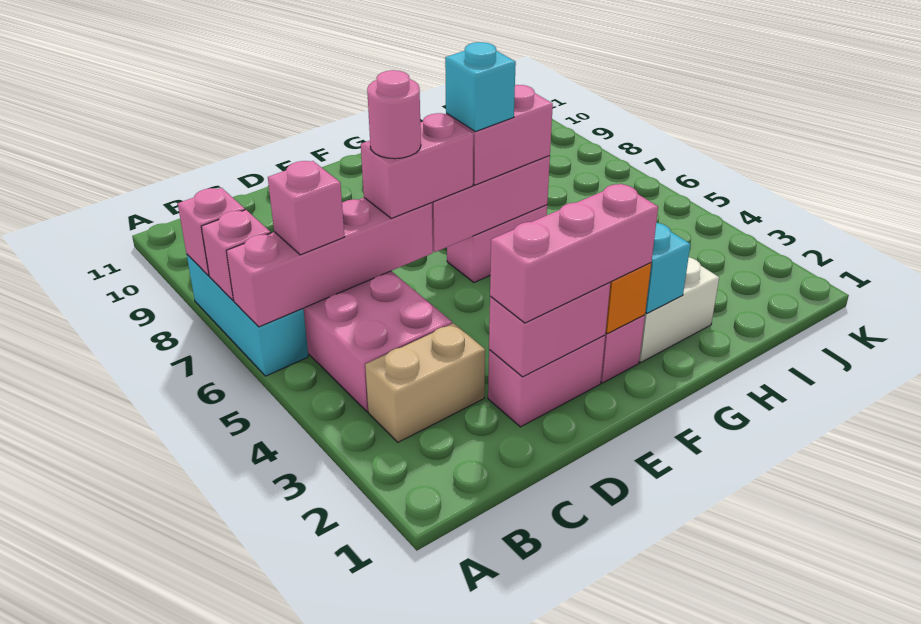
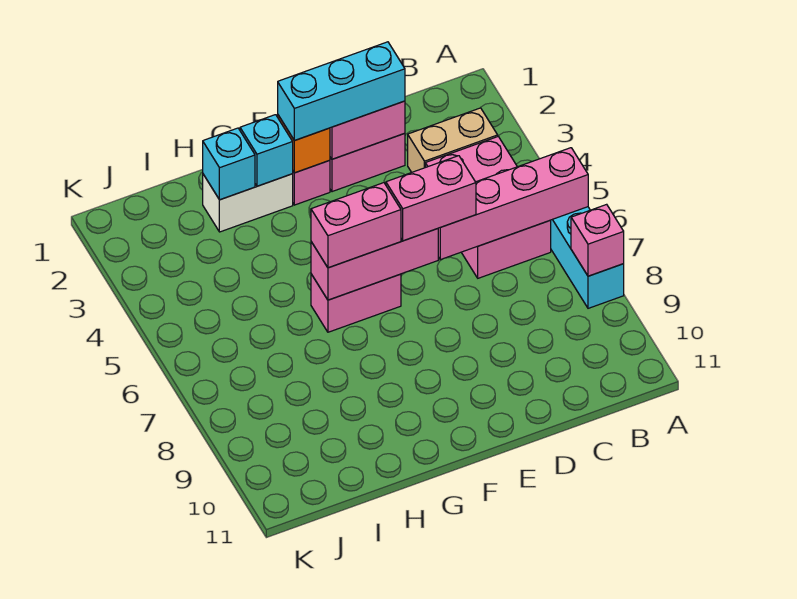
pink 1x1 brick [201,210,271,301] -> none
pink 1x1 brick [268,161,344,255] -> none
pink 1x3 brick [490,184,658,323] -> cyan 1x3 brick [278,42,405,141]
pink 1x1 round brick [367,70,421,159] -> none
cyan 1x1 brick [445,42,516,132] -> cyan 1x1 brick moved to [203,128,255,200]

